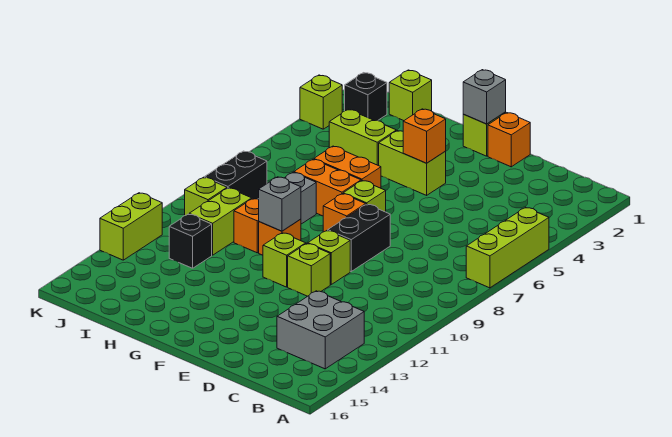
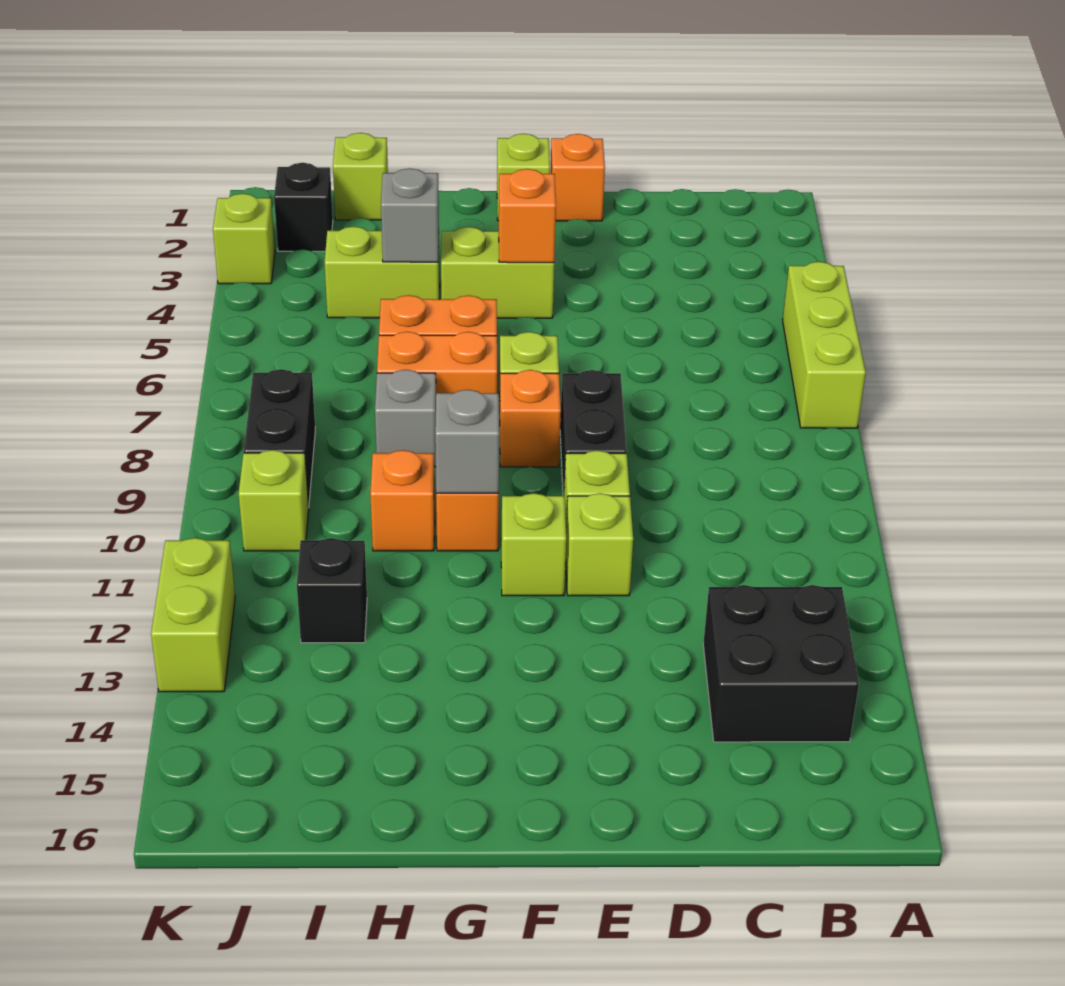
grey 2x2 brick [277,291,364,369] -> black 2x2 brick [703,585,859,742]
grey 1x1 brick [463,70,506,124] -> grey 1x1 brick moved to [381,168,439,262]
lime 1x2 brick [189,188,252,255] -> none

